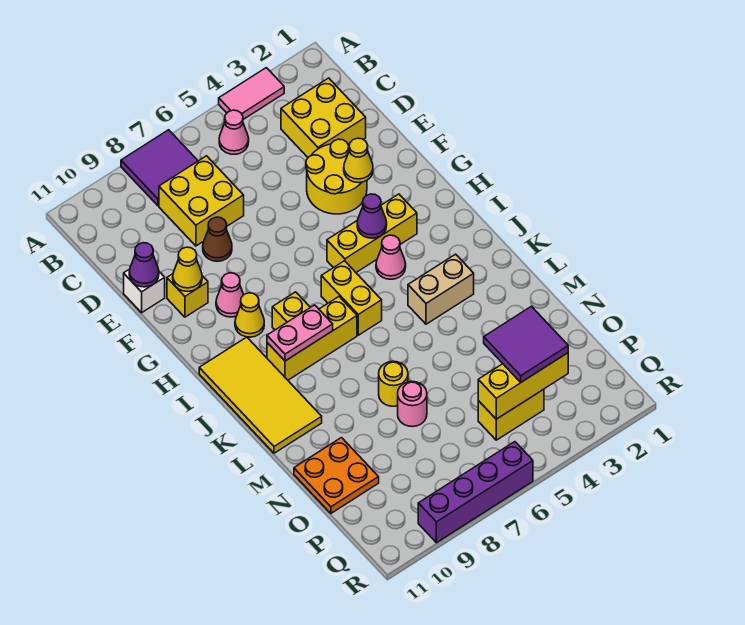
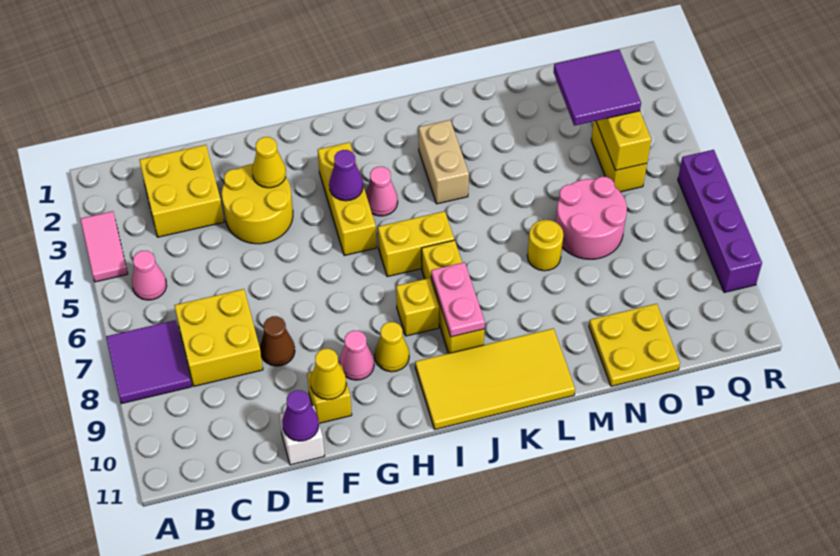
pink 1x1 round brick [398,382,427,427] -> pink 2x2 round brick [556,177,627,259]
orange 2x2 plate [294,438,379,513] -> yellow 2x2 plate [589,304,680,386]

